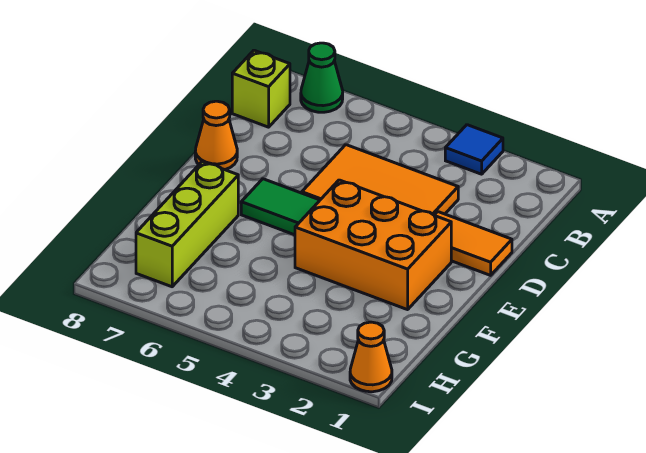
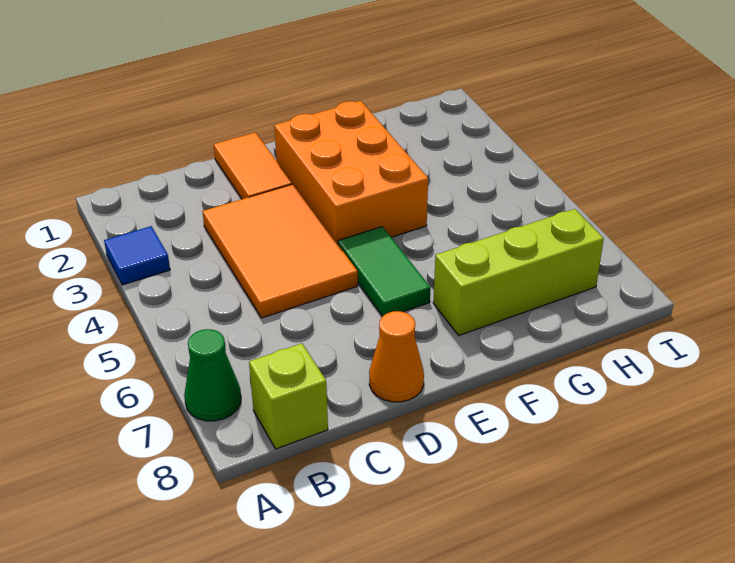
orange 1x1 cone [350,322,392,392] -> none

